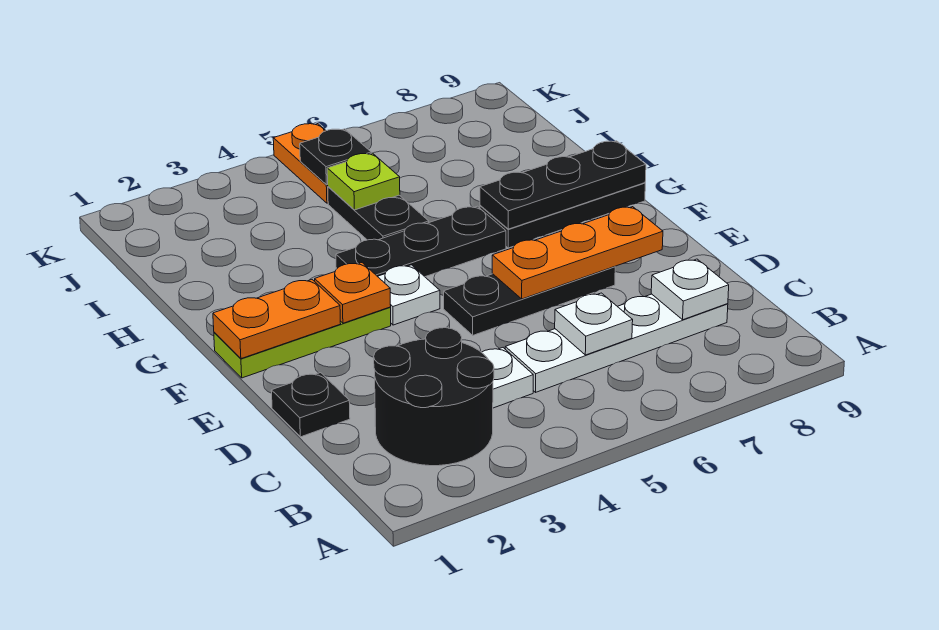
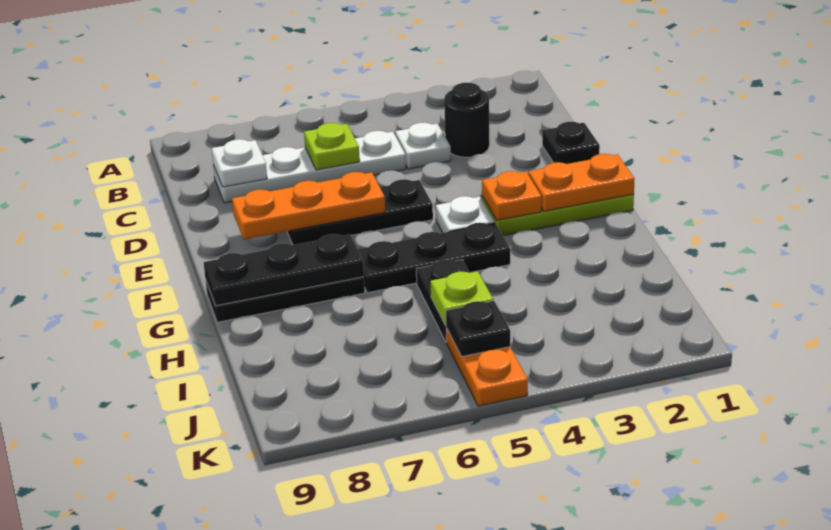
black 2x2 round brick [374,328,494,466] -> black 1x1 round brick [444,83,490,157]
white 1x1 plate [555,293,633,355] -> lime 1x1 plate [304,123,360,170]

